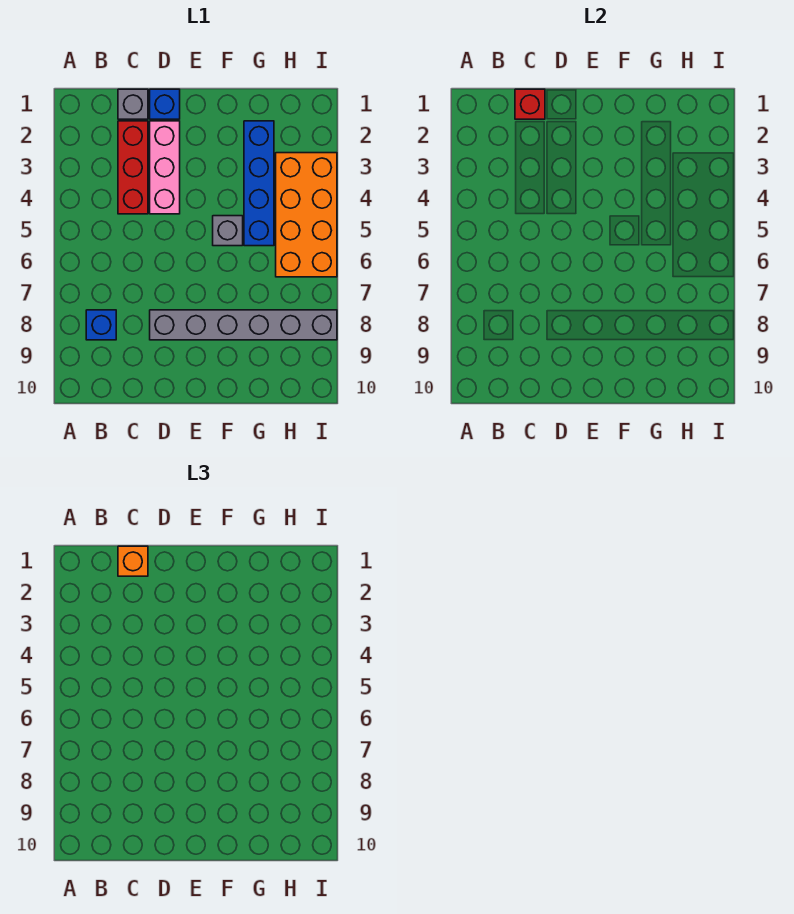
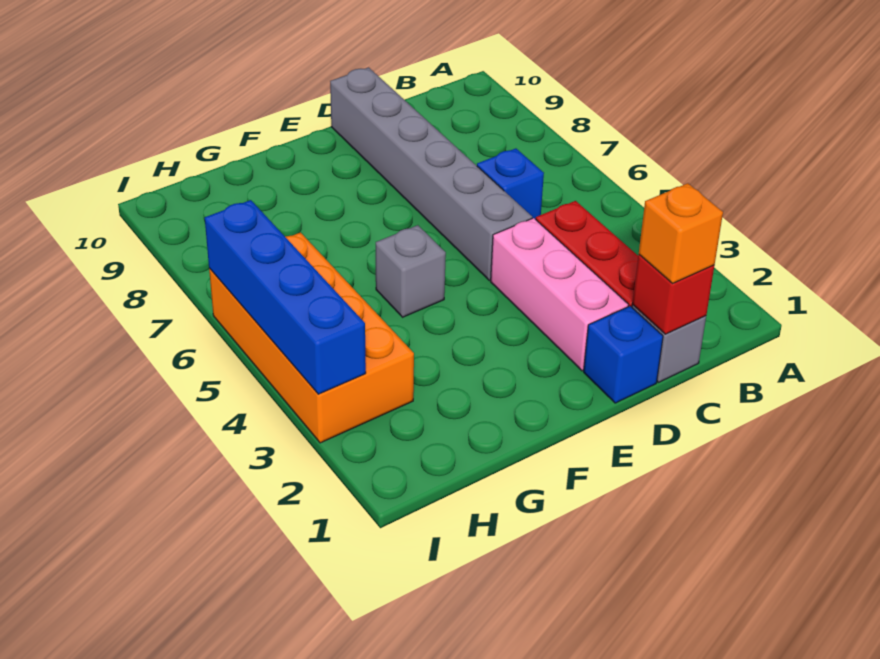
blue 1x1 brick [86,310,116,340] -> blue 1x1 brick moved to [477,148,544,219]
grey 1x6 brick [150,310,337,340] -> grey 1x6 brick turned to [330,67,532,280]
blue 1x4 brick [244,121,274,246] -> blue 1x4 brick moved to [205,200,366,394]

